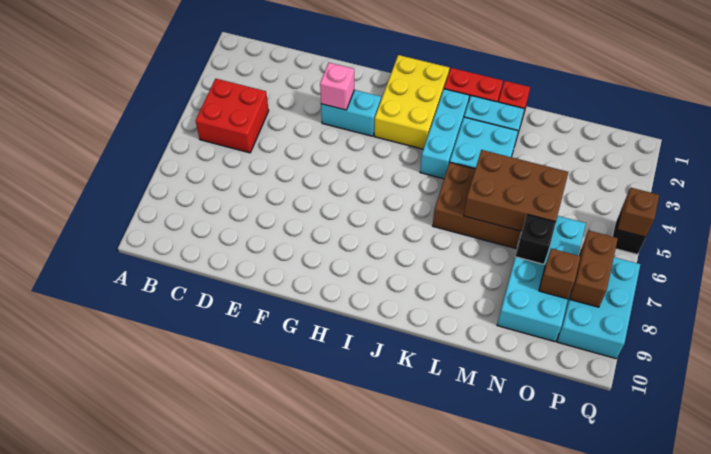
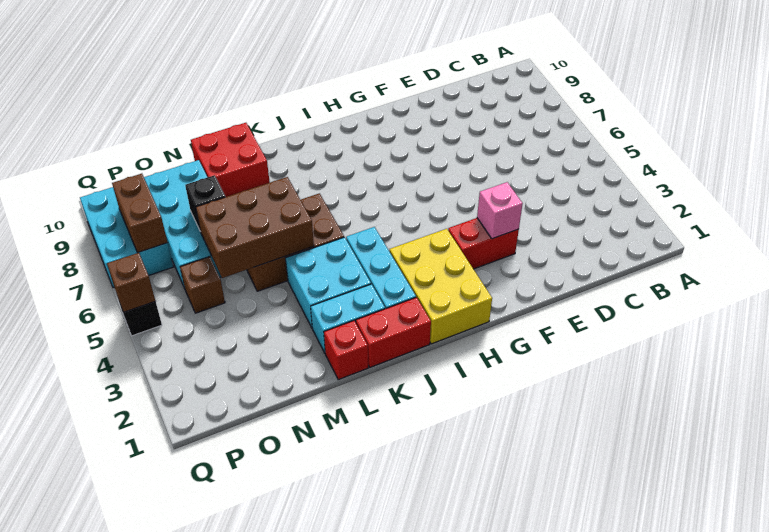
red 2x2 brick [196,79,269,153] -> red 2x2 brick moved to [191,123,270,197]
cyan 1x2 brick [321,90,381,136] -> red 1x2 brick [448,218,519,269]
brown 1x1 brick [539,249,581,299] -> brown 1x1 brick moved to [180,257,225,313]

